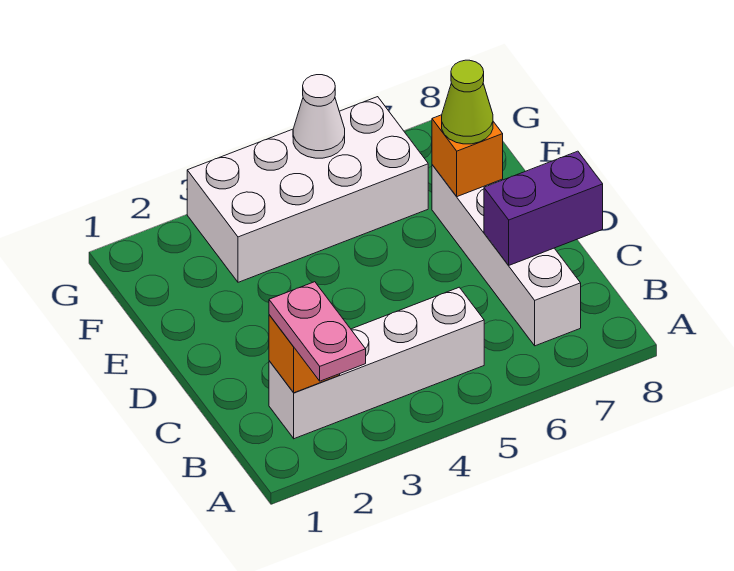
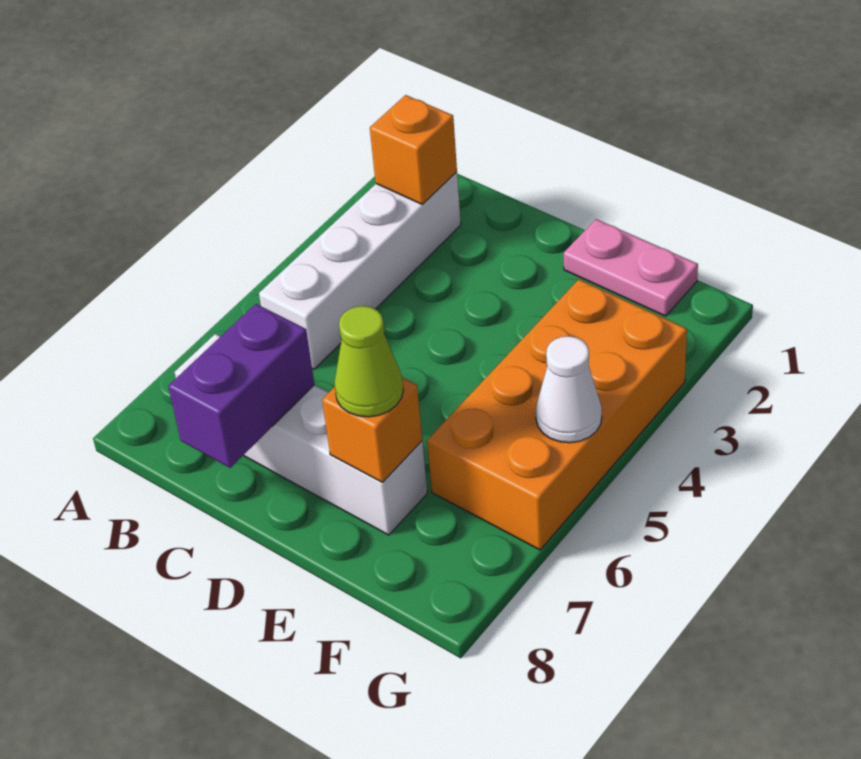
pink 1x2 plate [269,282,366,381] -> pink 1x2 plate moved to [564,219,698,316]
white 2x4 brick [187,97,428,282] -> orange 2x4 brick [427,279,687,550]

